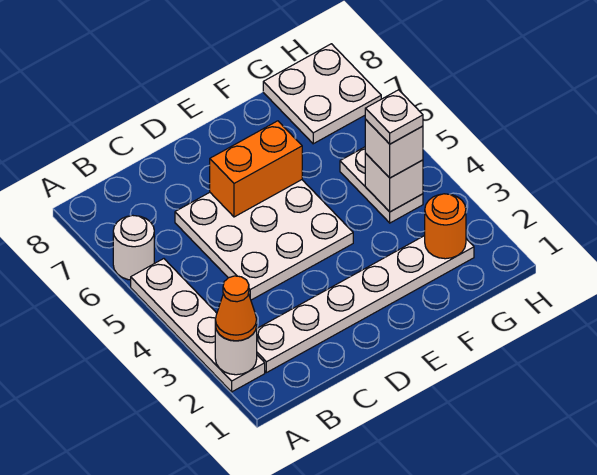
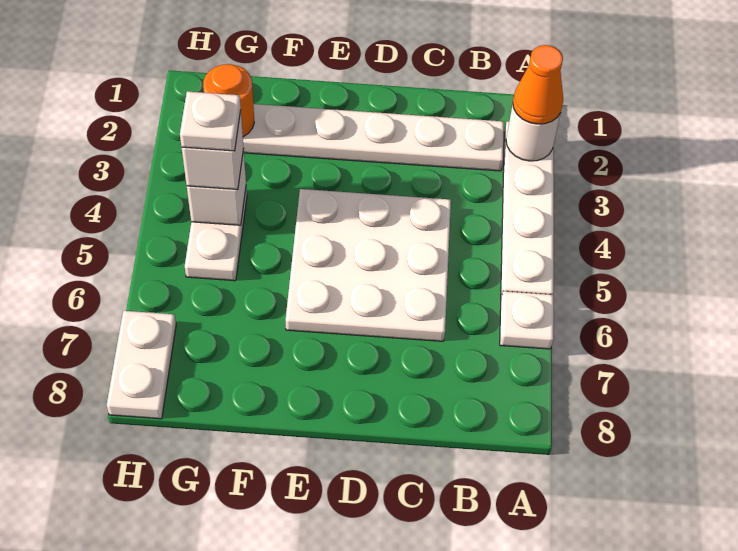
white 1x1 round brick [113,215,154,280] -> white 1x1 plate [500,291,554,349]
orange 1x2 brick [210,121,302,217] -> none
white 2x2 plate [263,44,381,144] -> white 1x2 plate [107,311,176,419]

